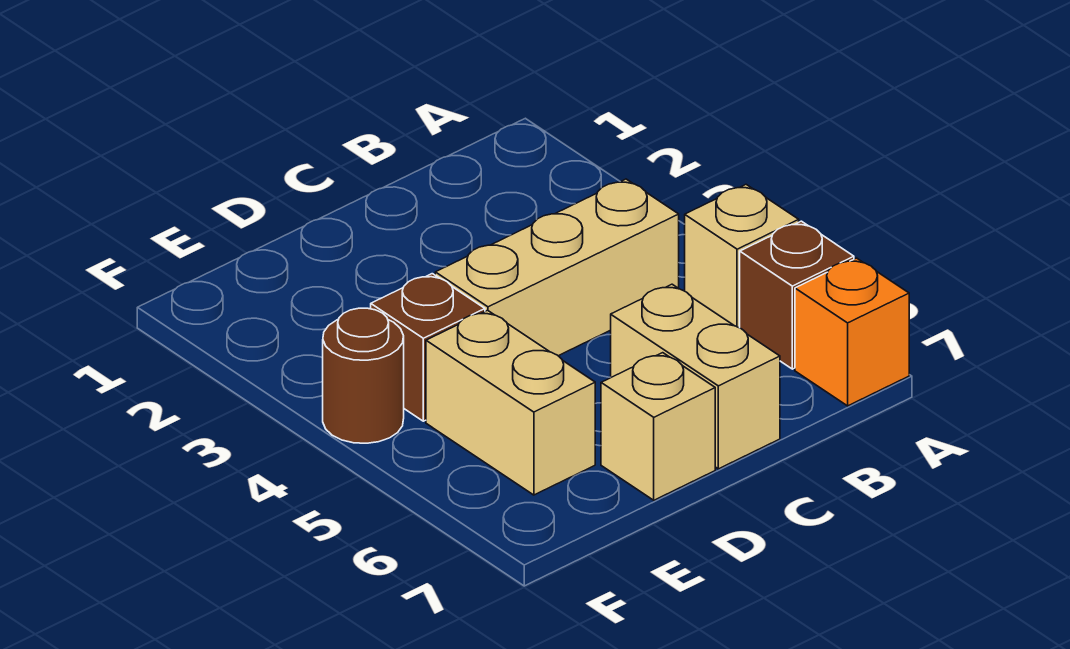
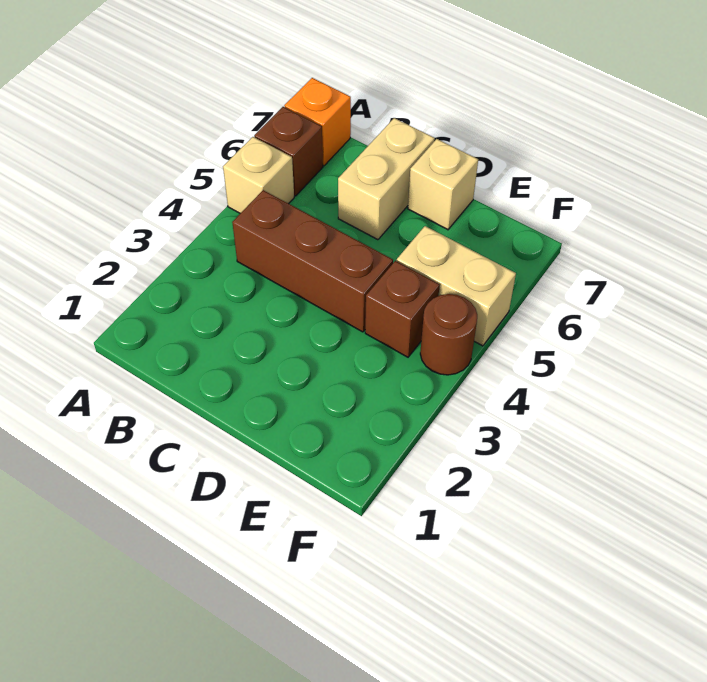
tan 1x3 brick [435,179,679,356] -> brown 1x3 brick [232,190,393,332]
tan 1x2 brick [426,310,595,495] -> tan 1x2 brick turned to [397,226,516,346]

